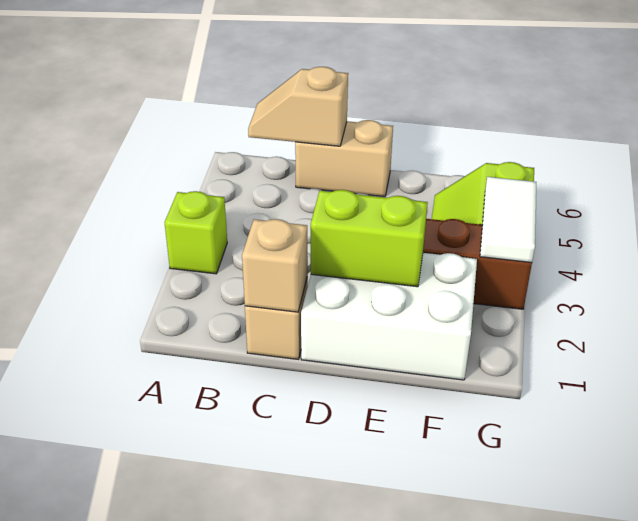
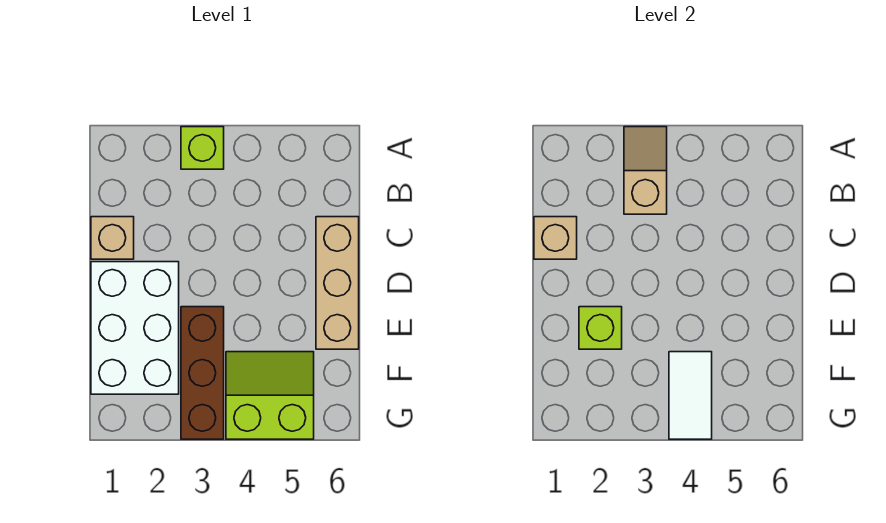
tan 1x2 slope [248,67,348,146] -> tan 1x2 slope moved to [624,127,667,214]
tan 1x2 brick [295,120,393,197] -> tan 1x3 brick [316,217,359,349]
lime 1x2 brick [311,190,428,287] -> lime 1x1 brick [579,307,622,349]
white 1x2 tile [480,177,536,262] -> white 1x2 tile turned to [669,352,712,439]

